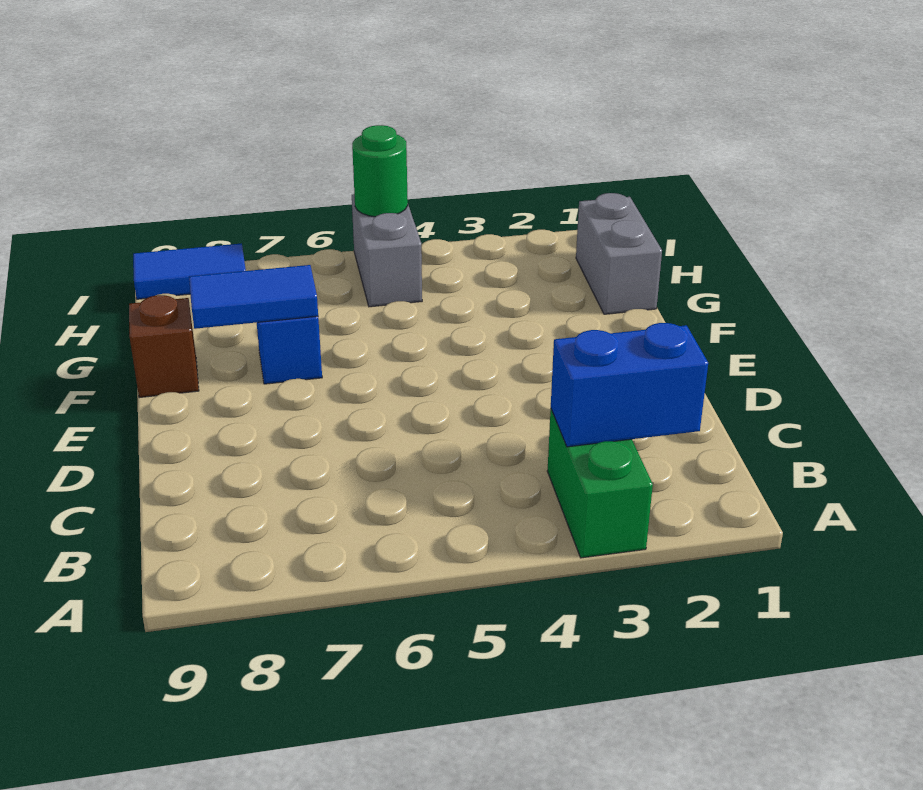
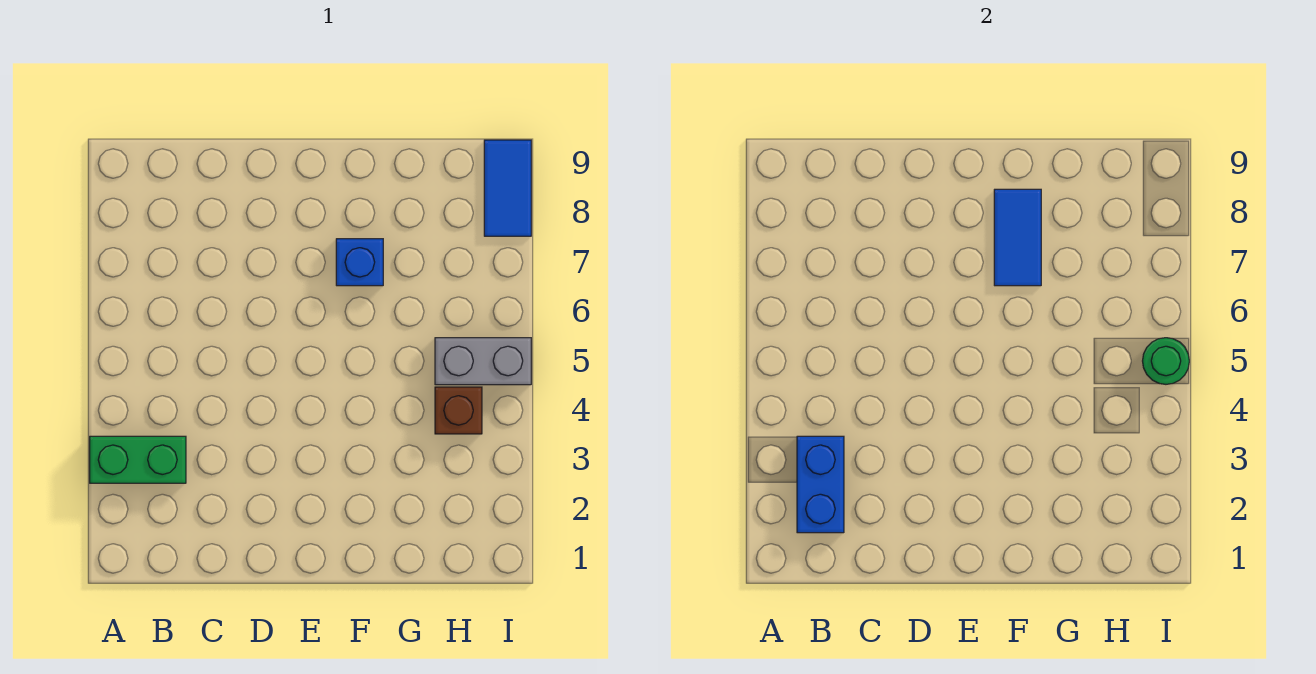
brown 1x1 brick [129,295,199,398] -> brown 1x1 brick moved to [435,387,482,434]
grey 1x2 brick [576,193,662,314] -> none

